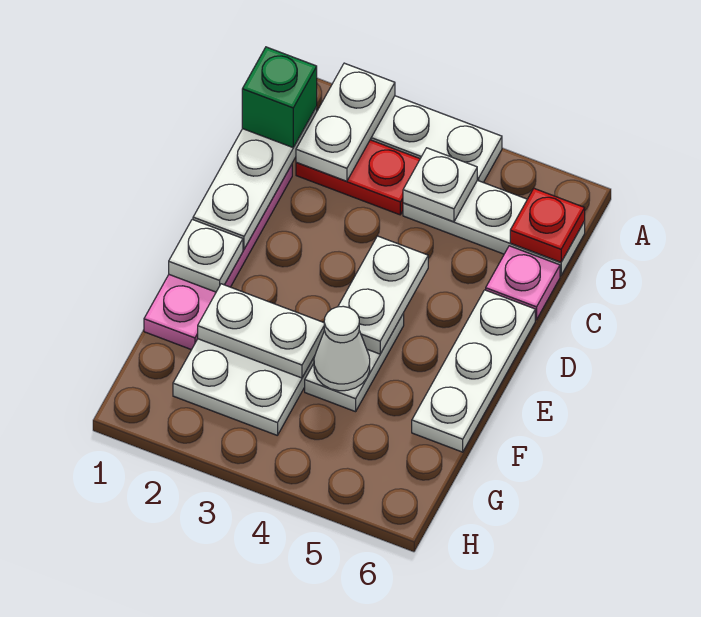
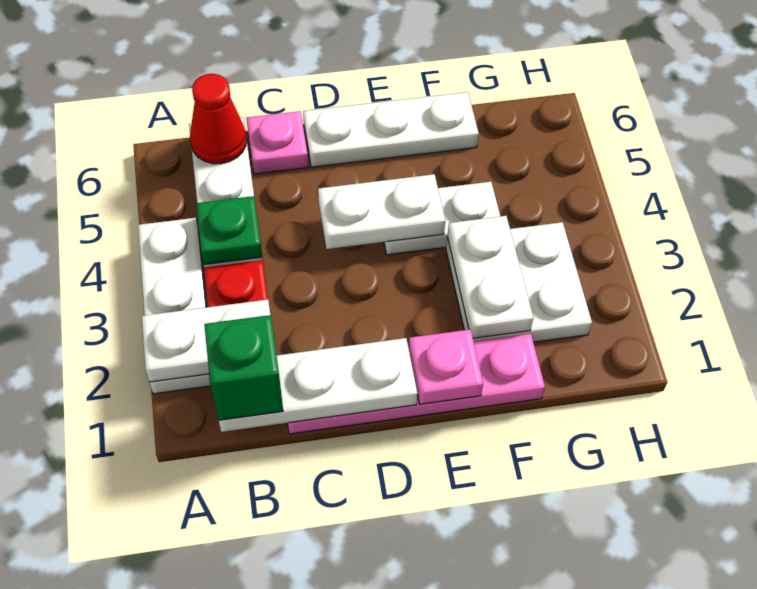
white 1x1 plate [403,148,477,222] -> green 1x1 plate [196,196,262,265]
red 1x1 plate [510,188,585,262] -> red 1x1 cone [190,74,246,164]
white 1x1 plate [169,219,243,292] -> pink 1x1 plate [409,329,483,404]
white 1x1 cone [314,306,370,391] -> none

